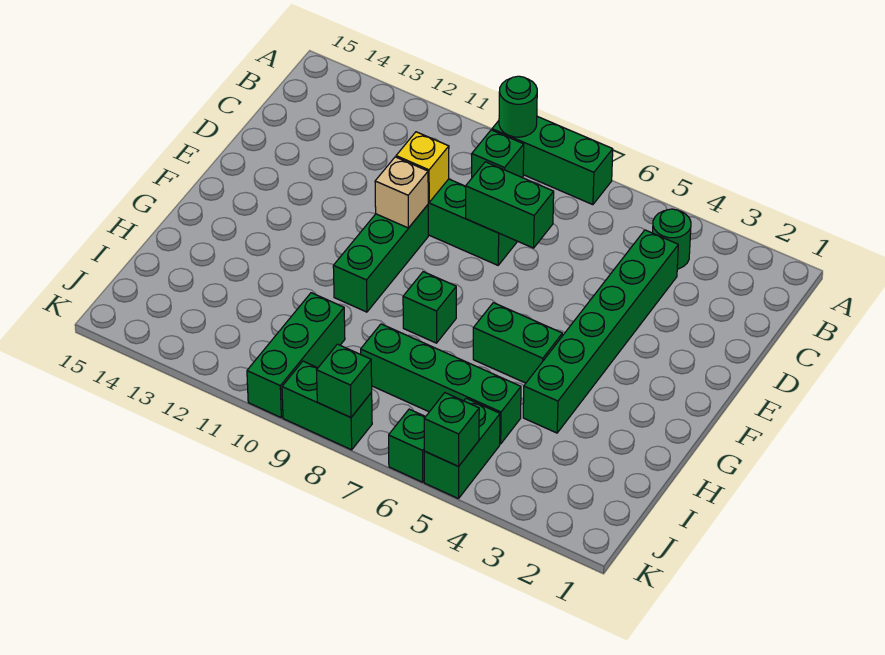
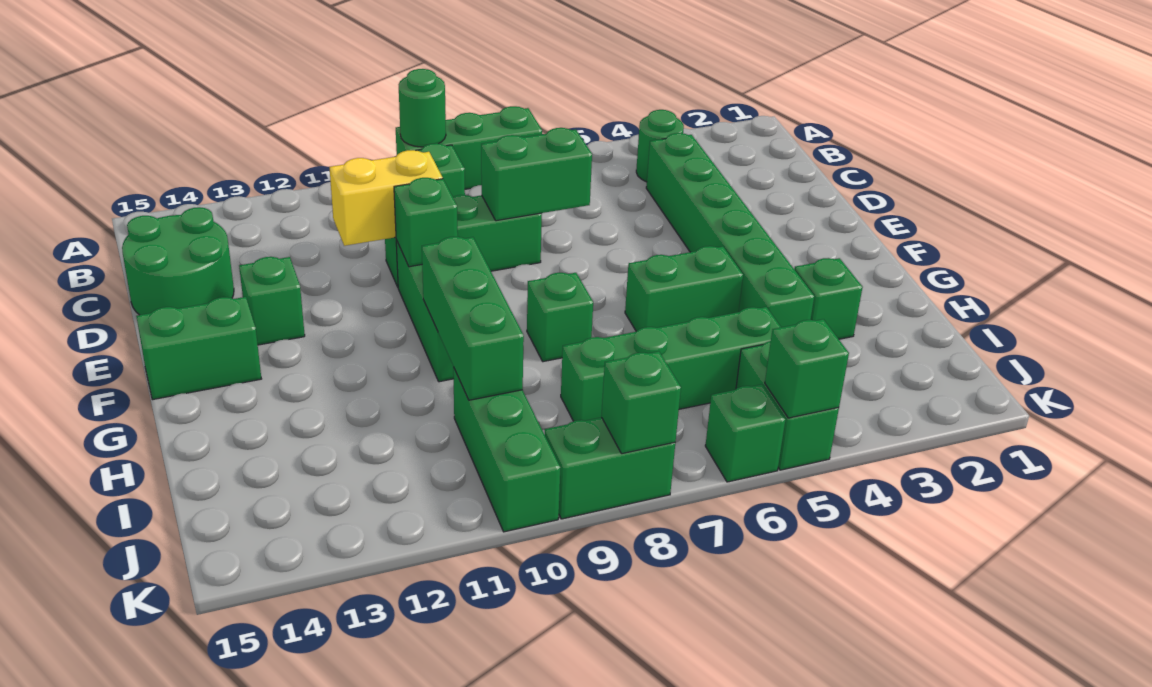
none -> green 2x2 round brick [122,207,234,315]
yellow 1x1 brick [396,132,449,203] -> yellow 1x2 brick [330,150,443,246]
tan 1x1 brick [375,157,428,228] -> green 1x1 brick [394,178,458,267]
none -> green 1x1 brick [239,257,305,345]
none -> green 1x2 brick [136,297,261,400]
none -> green 1x3 brick [422,237,524,400]
none -> green 1x1 brick [794,258,863,339]

